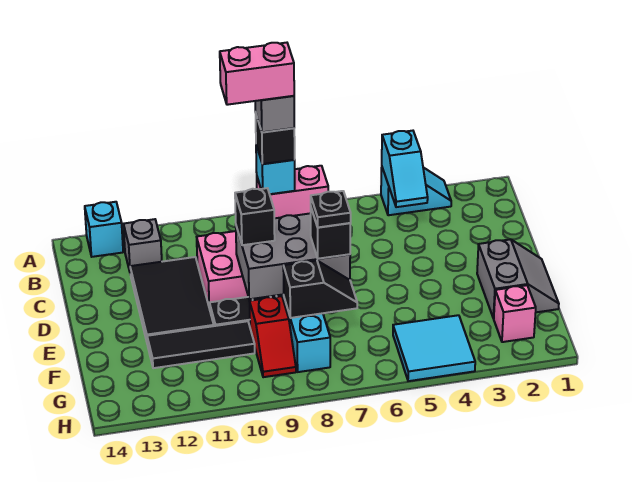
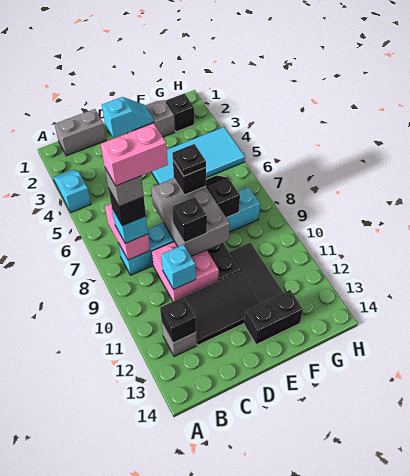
cyan 1x2 slope [382,131,428,207] -> cyan 1x2 slope moved to [102,97,154,138]
cyan 1x1 brick [85,202,123,257] -> cyan 1x1 brick moved to [161,245,196,290]
none -> grey 1x2 brick [54,109,106,156]
pink 1x2 brick [220,43,294,105] -> pink 1x2 brick turned to [101,123,168,186]
none -> black 1x1 brick [160,297,196,343]
none -> black 1x2 brick [244,290,303,345]
red 1x2 slope [250,296,296,377] -> none
pink 1x1 brick [494,285,536,342] -> black 1x1 brick [166,93,194,132]
cyan 2x2 tile [393,315,475,381] -> cyan 2x4 tile [152,127,245,184]

